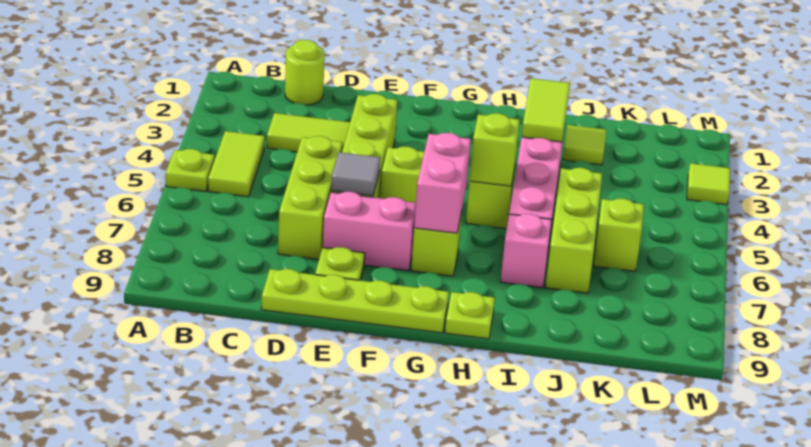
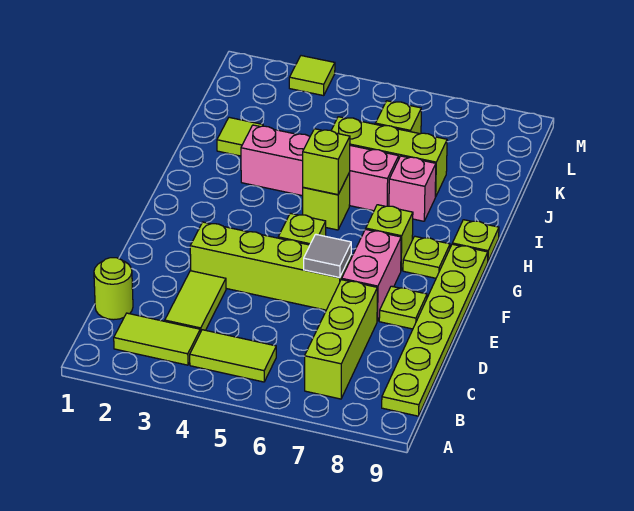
lime 1x1 plate [166,149,215,191] -> lime 1x1 plate moved to [403,236,450,278]
lime 1x3 brick [278,136,343,259] -> lime 1x3 brick turned to [305,280,377,399]
lime 1x4 plate [261,269,449,333] -> lime 1x6 plate [382,244,488,416]
pink 1x2 brick [414,133,471,233] -> none
lime 1x2 tile [522,78,570,142] -> lime 1x2 tile moved to [114,313,200,365]

